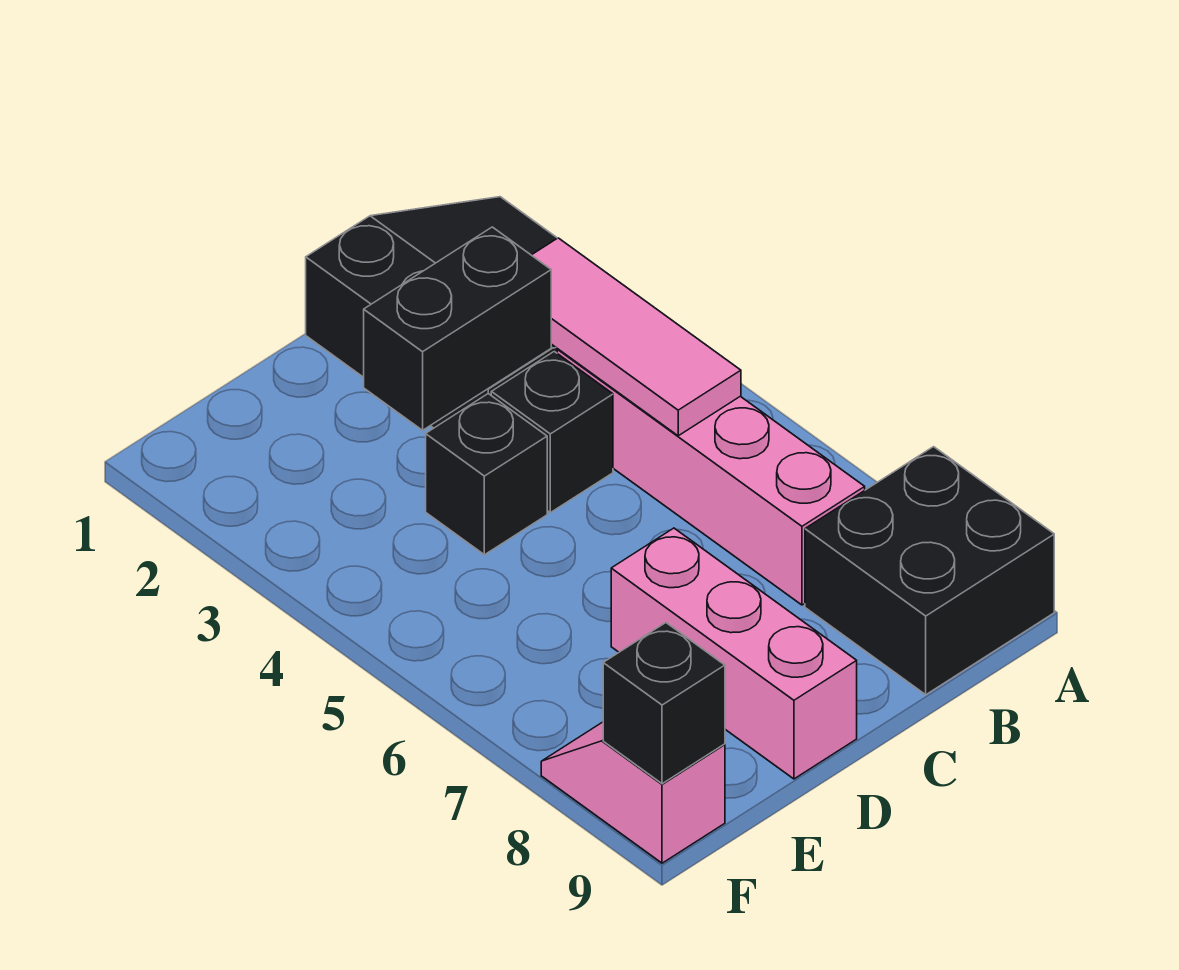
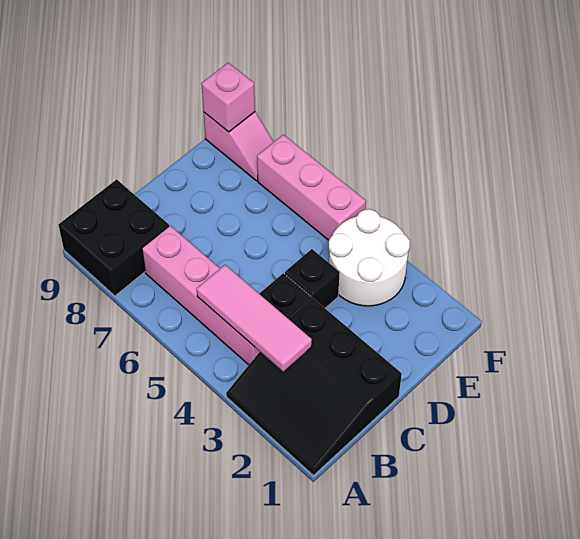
black 1x2 brick [364,227,551,430] -> none
pink 1x3 brick [611,528,857,779] -> pink 1x3 brick moved to [257,135,366,240]
none -> white 2x2 round brick [329,209,410,306]
black 1x1 brick [603,623,725,784] -> pink 1x1 brick [201,63,255,132]

